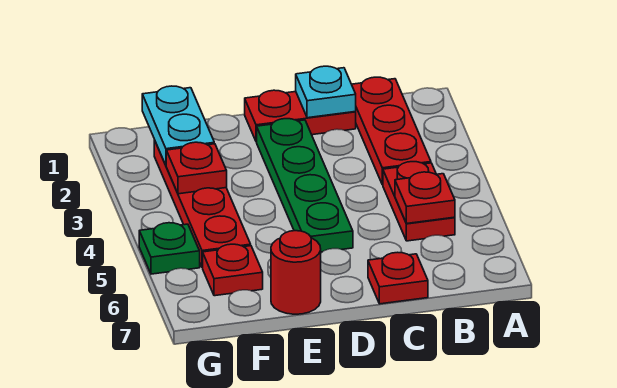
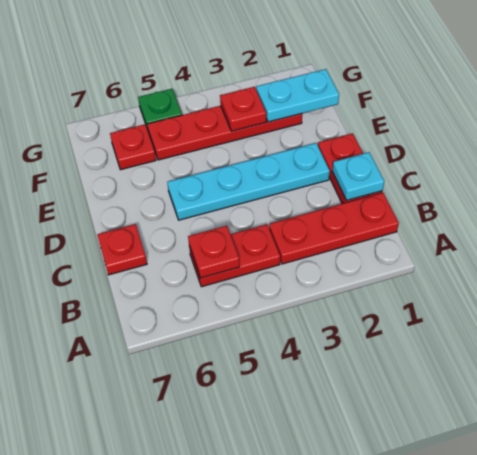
green 1x4 plate [257,119,353,252] -> cyan 1x4 plate [167,143,330,220]
red 1x1 round brick [271,231,321,314] -> none

